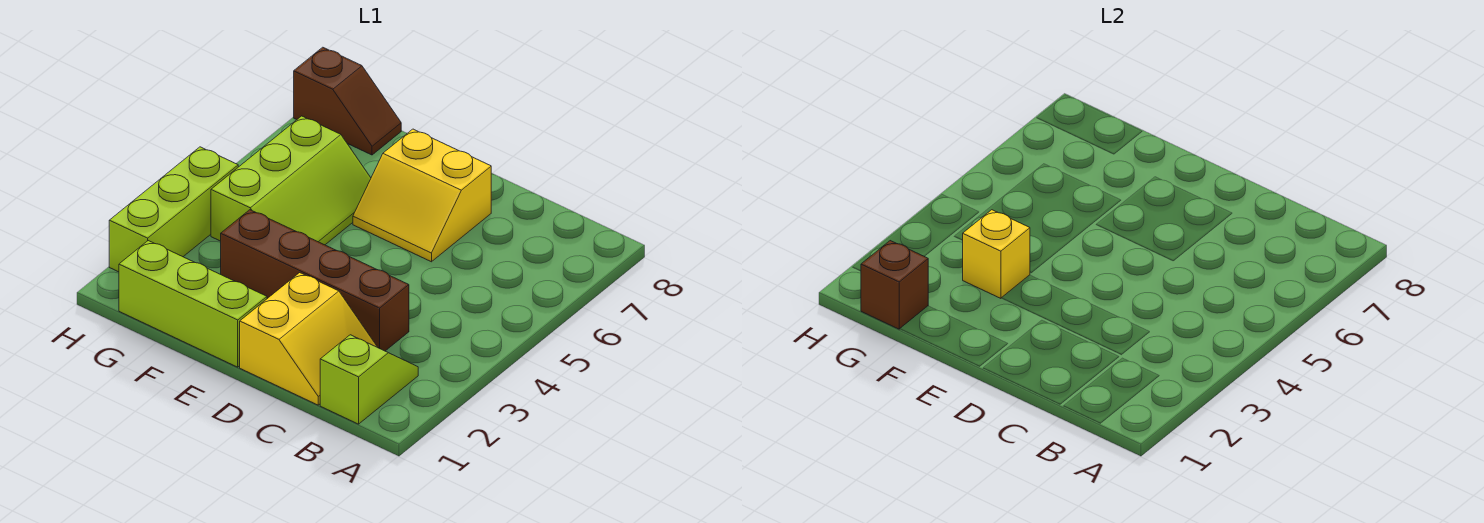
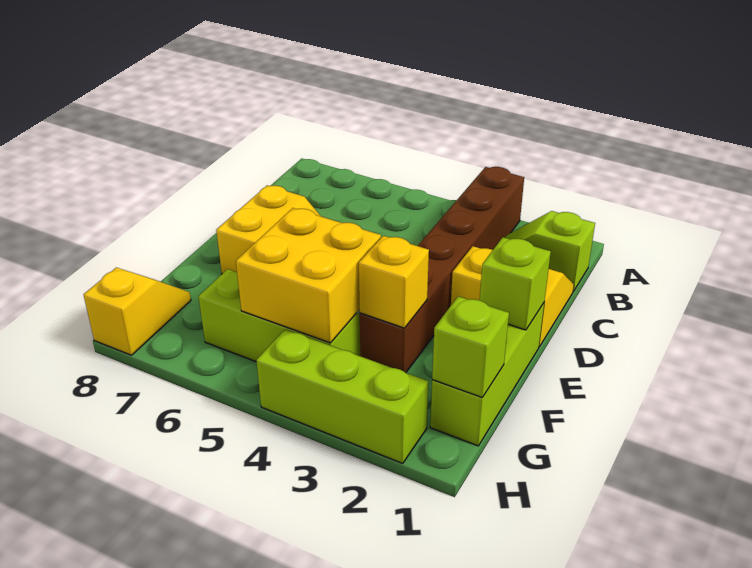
brown 1x4 brick [221,210,409,351] -> brown 1x6 brick [360,167,524,373]
none -> lime 1x1 brick [480,237,551,330]
none -> yellow 2x2 brick [236,208,381,343]
brown 1x1 brick [861,241,928,329] -> lime 1x1 brick [432,296,509,398]
brown 1x2 slope [294,47,401,155] -> yellow 1x2 slope [84,268,191,355]

